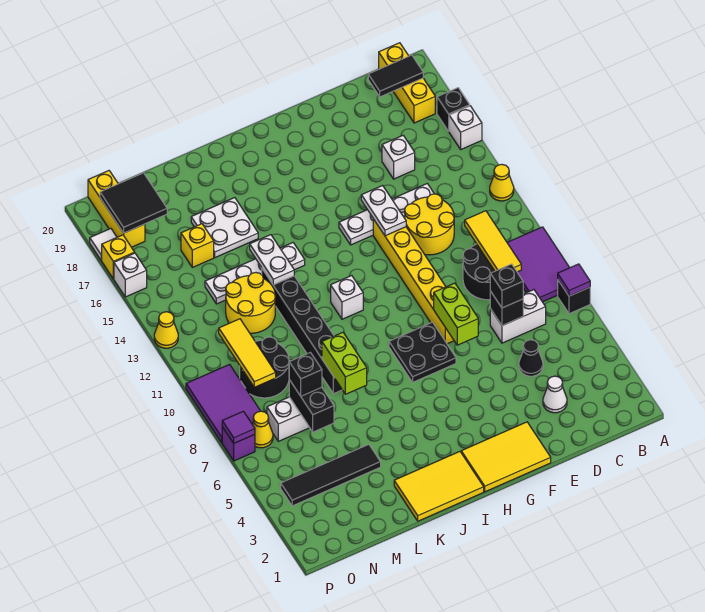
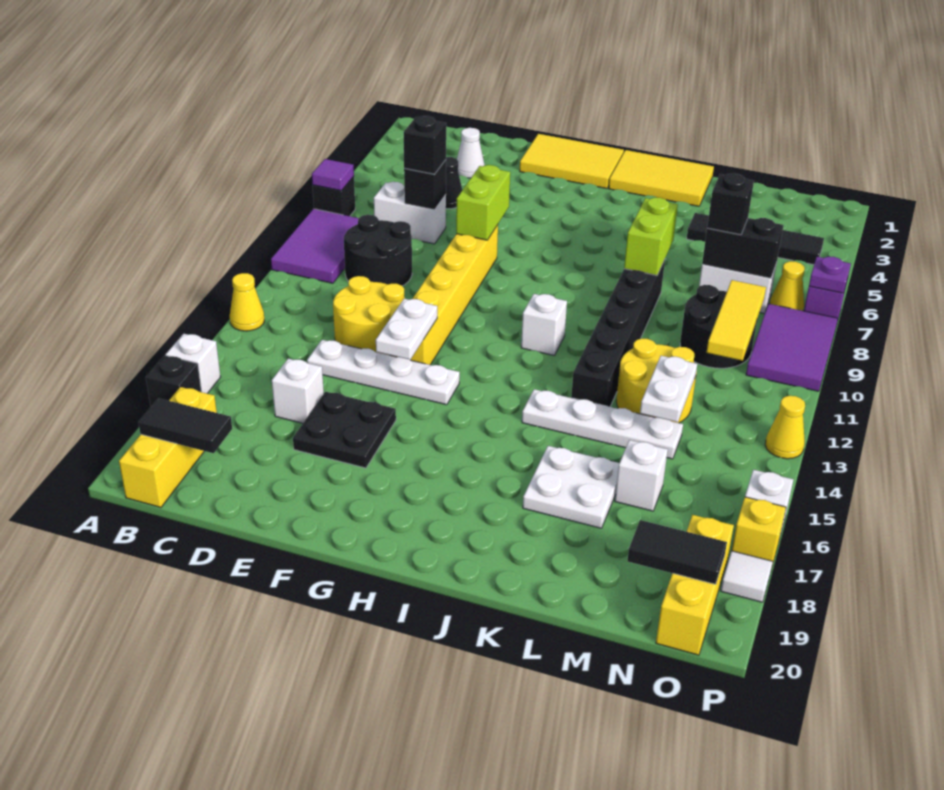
yellow 1x3 tile [465,211,521,272] -> none
black 2x2 plate [389,322,456,382] -> black 2x2 plate moved to [293,392,396,468]
white 1x2 plate [250,235,294,285] -> white 1x2 plate moved to [640,356,697,422]
black 1x2 brick [289,380,334,432] -> black 1x2 brick turned to [702,218,783,278]
yellow 1x1 brick [181,224,214,267] -> white 1x1 brick [615,440,668,511]
black 2x2 tile [100,173,167,233] -> black 1x2 tile [628,520,727,584]
purple 1x1 tile [222,411,255,443] -> purple 1x1 plate [809,257,851,293]

